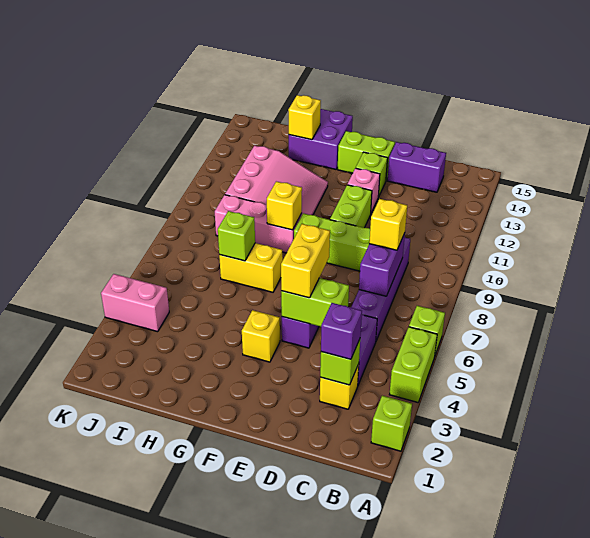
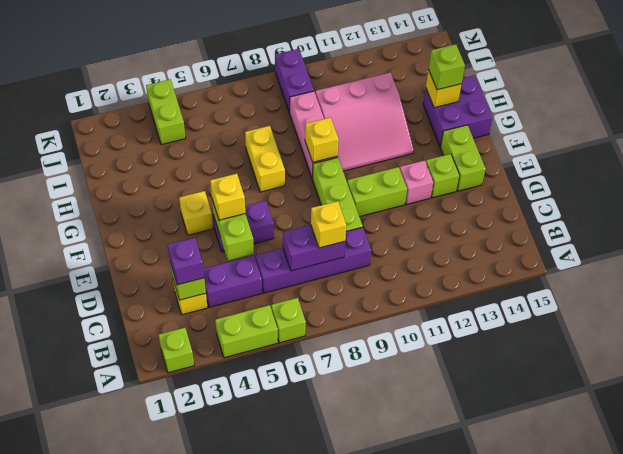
purple 1x2 brick [387,142,446,192] -> purple 1x2 brick moved to [275,49,314,113]
yellow 1x2 brick [281,224,330,298] -> yellow 1x1 brick [210,174,245,220]
lime 1x1 brick [218,211,255,261] -> lime 1x1 brick moved to [429,44,465,90]
pink 1x2 brick [101,274,169,332] -> lime 1x2 brick [146,79,186,145]

